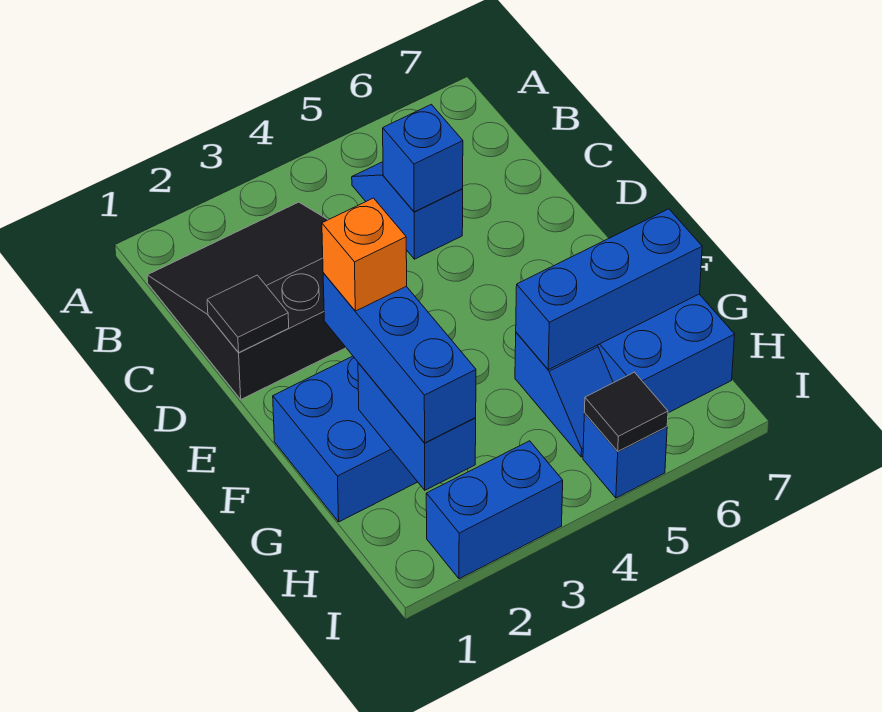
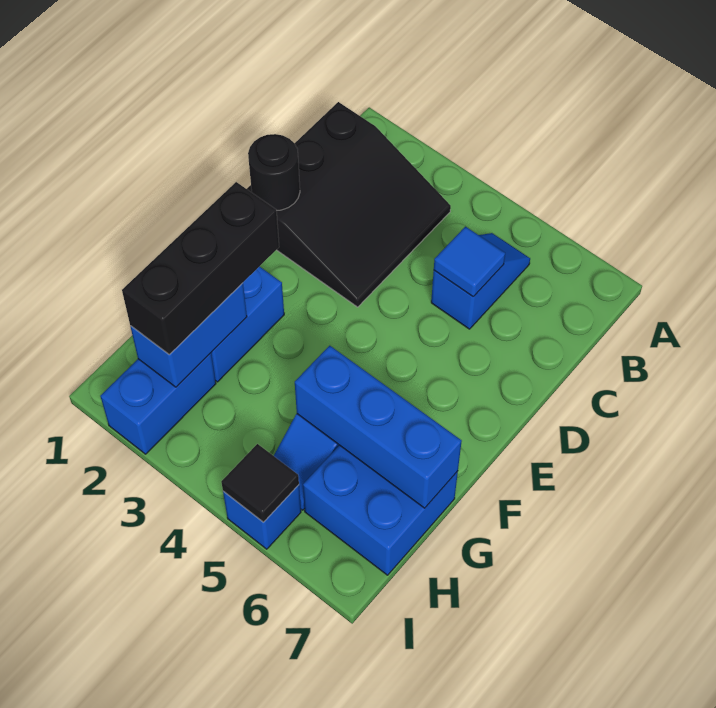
black 3x3 slope [147,202,346,399] -> black 3x3 slope turned to [247,102,451,307]
blue 1x1 brick [383,104,463,212] -> blue 1x1 tile [434,227,505,297]
black 1x1 tile [207,275,289,353] -> black 1x1 round brick [248,134,300,210]
blue 1x3 brick [323,273,476,443] -> black 1x3 brick [122,182,279,355]
orange 1x1 brick [322,198,407,311] -> none
blue 1x2 brick [426,441,563,579] -> blue 1x2 brick turned to [100,353,216,454]

